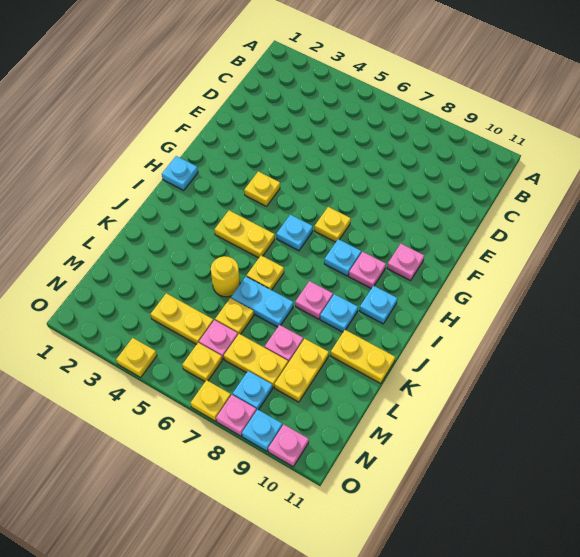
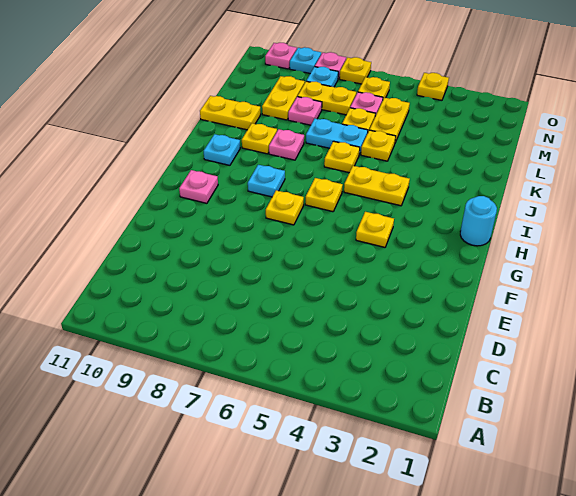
cyan 1x1 plate [162,156,198,190] -> cyan 1x1 round brick [460,196,497,246]
cyan 1x1 plate [276,215,313,251] -> yellow 1x1 plate [305,178,343,212]
pink 1x1 plate [349,252,386,289] -> none
cyan 1x1 plate [320,294,358,332] -> yellow 1x1 plate [242,123,277,154]
yellow 1x1 round brick [211,256,240,297] -> yellow 1x1 plate [361,130,396,161]
yellow 1x2 plate [151,293,213,344] -> yellow 1x2 plate turned to [369,98,410,142]

